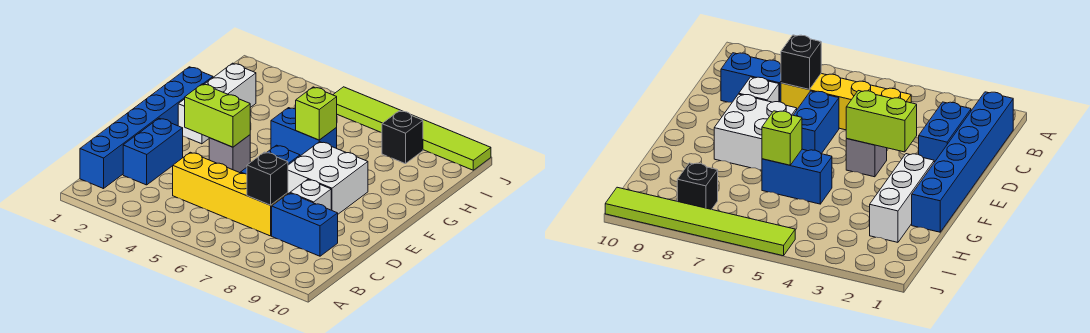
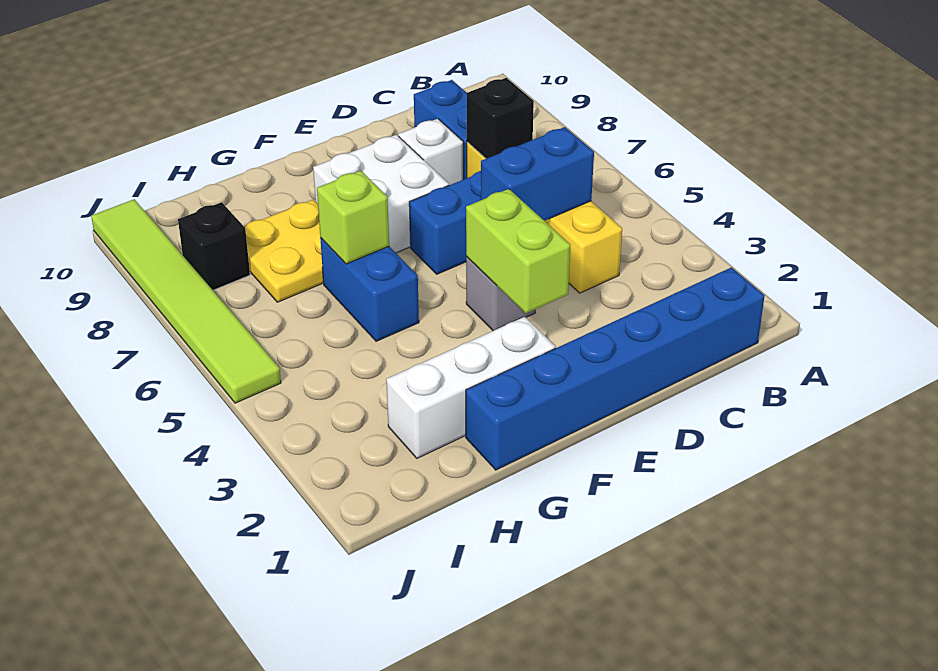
blue 1x2 brick [123,118,183,185] -> blue 1x2 brick moved to [481,127,594,221]
none -> yellow 2x2 plate [245,200,323,302]

